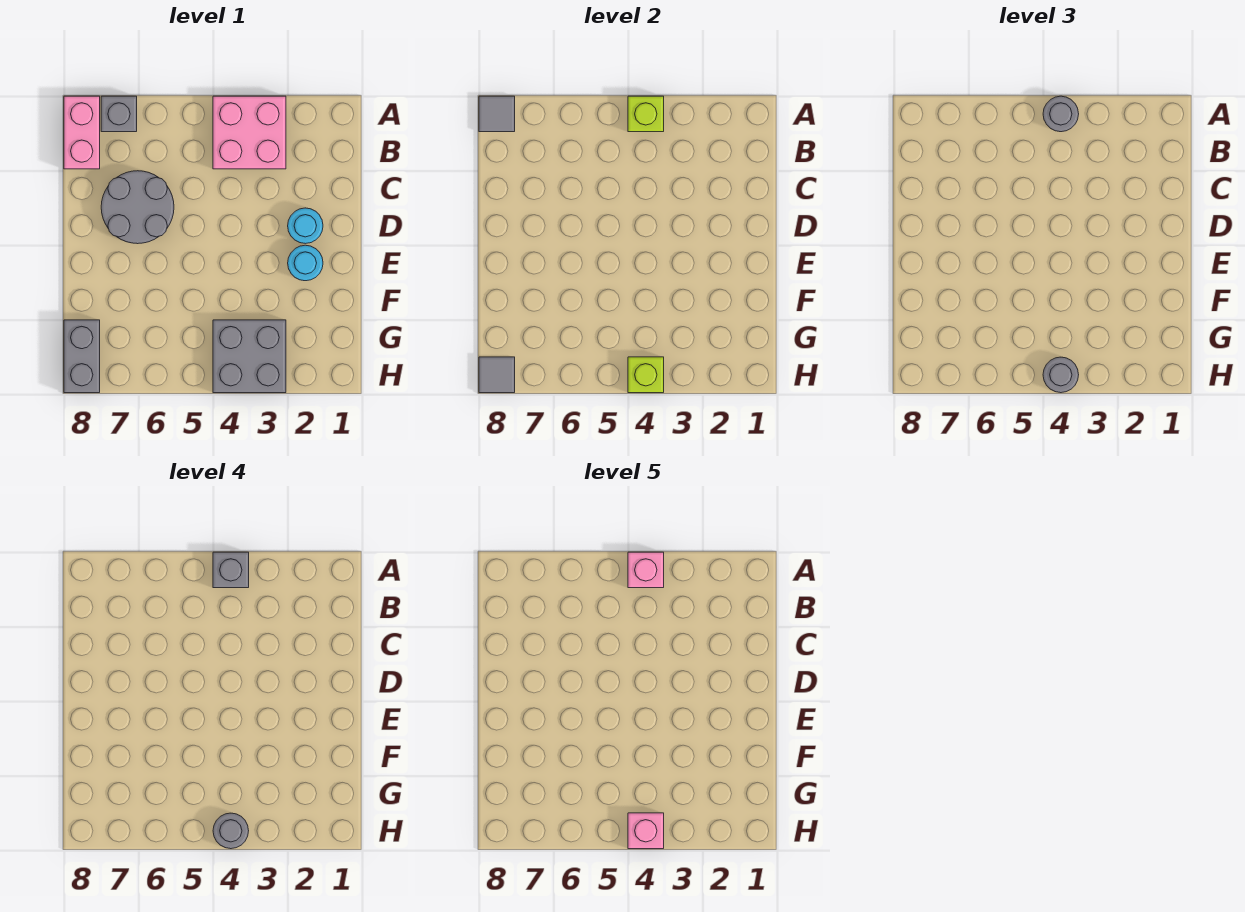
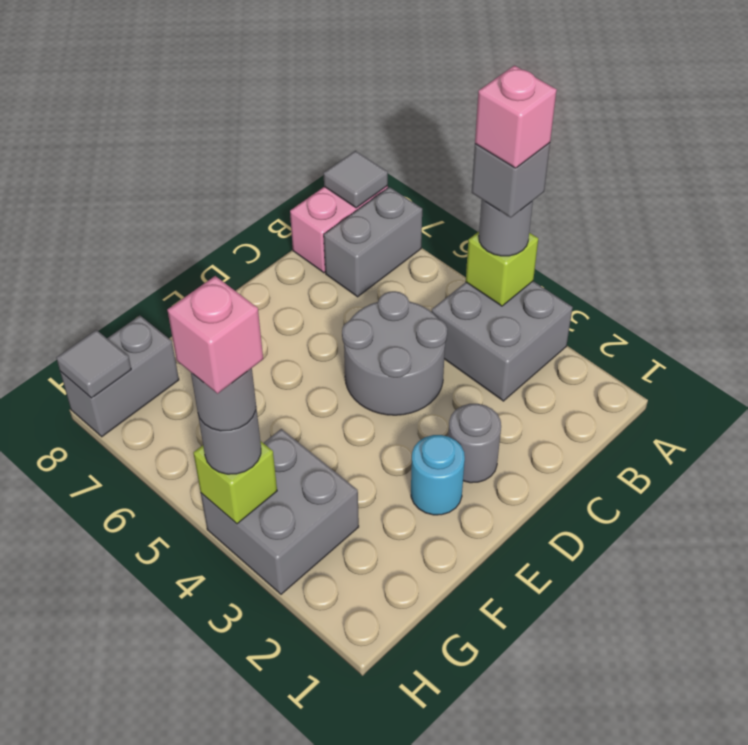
pink 2x2 brick [213,96,286,169] -> grey 2x2 brick [431,281,573,401]
grey 1x1 brick [101,96,137,132] -> grey 1x2 brick [324,187,422,297]
grey 2x2 round brick [101,171,174,244] -> grey 2x2 round brick moved to [342,291,447,415]
cyan 1x1 round brick [288,208,323,244] -> grey 1x1 round brick [448,404,501,483]

